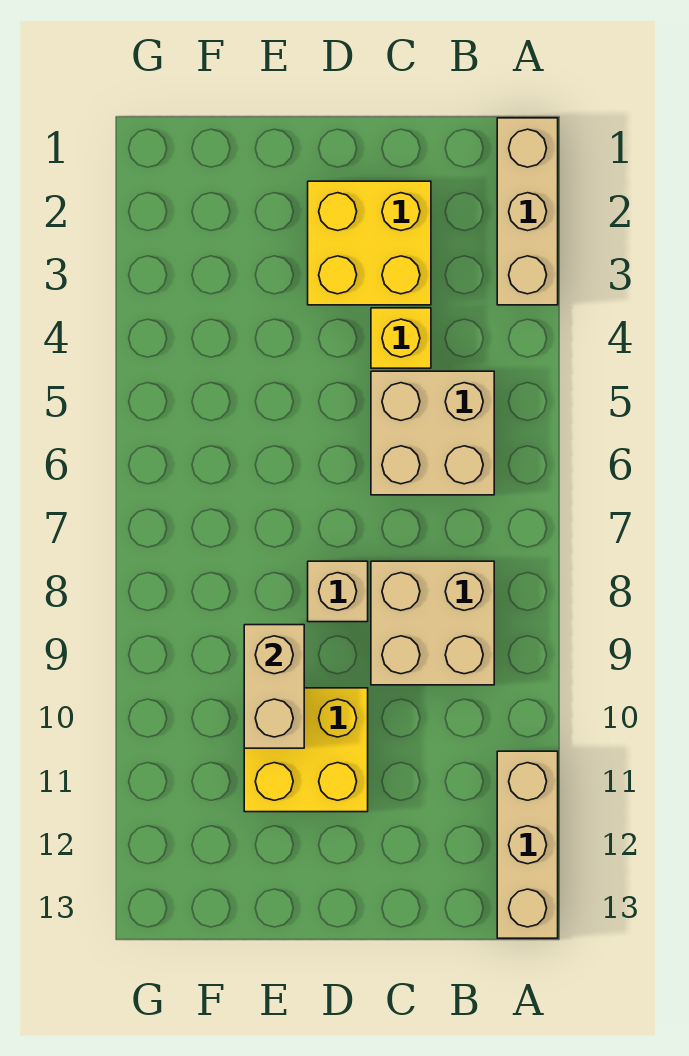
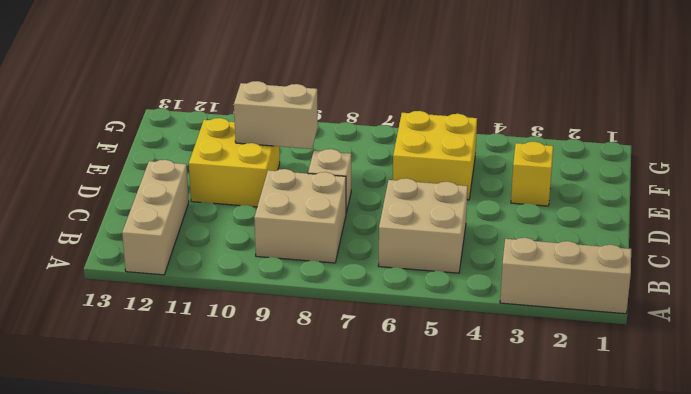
tan 1x3 brick [497,751,558,938] -> tan 1x3 brick turned to [122,160,189,275]
yellow 2x2 brick [308,181,431,305] -> yellow 2x2 brick moved to [393,111,477,200]
yellow 1x1 brick [371,308,431,368] -> yellow 1x1 brick moved to [511,142,553,206]

